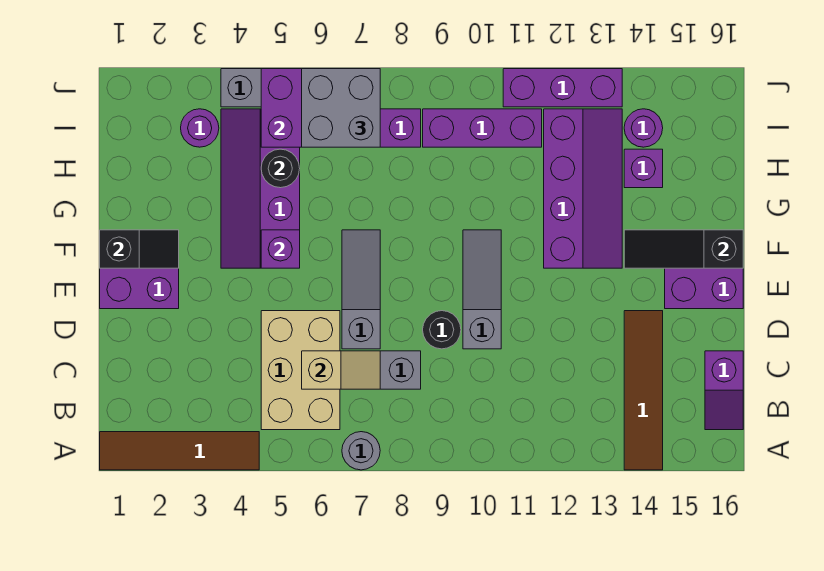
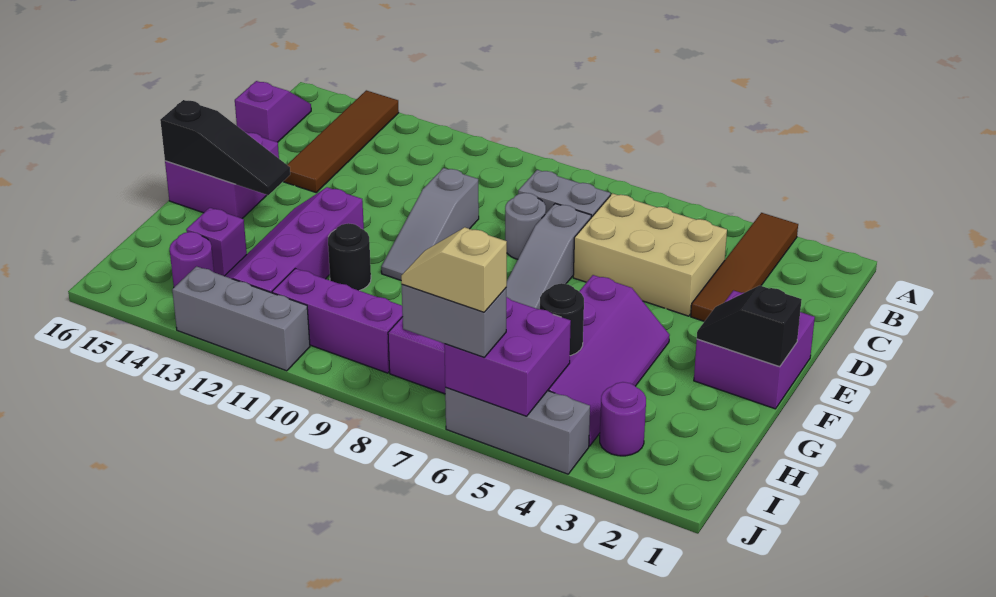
brown 1x4 tile [100,432,259,470] -> brown 1x4 tile turned to [691,213,798,321]
grey 1x1 round brick [342,432,380,470] -> grey 1x1 round brick moved to [505,193,546,259]
tan 2x3 brick [261,311,340,430] -> tan 2x3 brick turned to [573,193,727,316]
tan 1x2 slope [302,351,380,389] -> tan 1x2 slope moved to [401,228,507,312]
black 1x1 round brick [423,311,461,349] -> black 1x1 round brick moved to [328,223,371,291]
purple 1x1 brick [261,230,300,268] -> none
grey 2x2 brick [302,69,380,147] -> grey 1x2 brick [402,284,506,357]
purple 1x3 brick [503,69,622,107] -> grey 1x3 brick [172,266,310,371]

